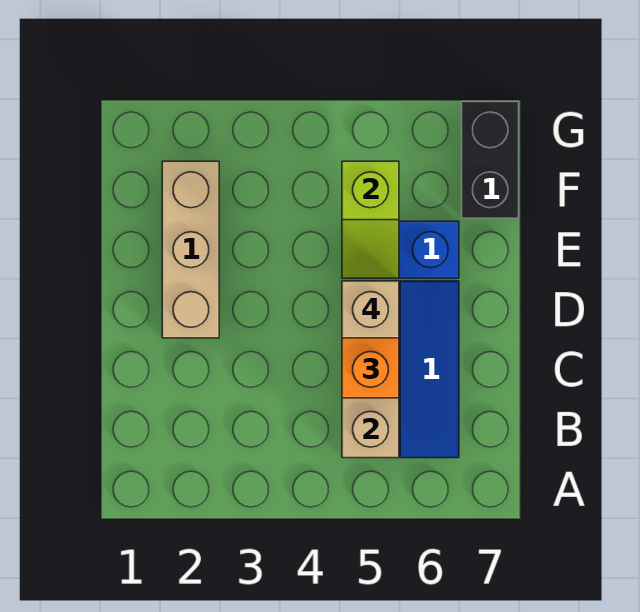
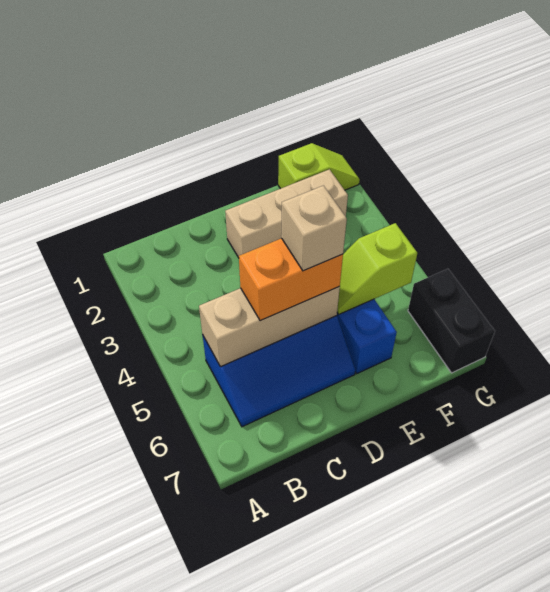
none -> lime 1x2 slope [278,143,360,190]
black 1x2 brick [462,101,519,218] -> black 1x2 brick turned to [408,269,495,373]

